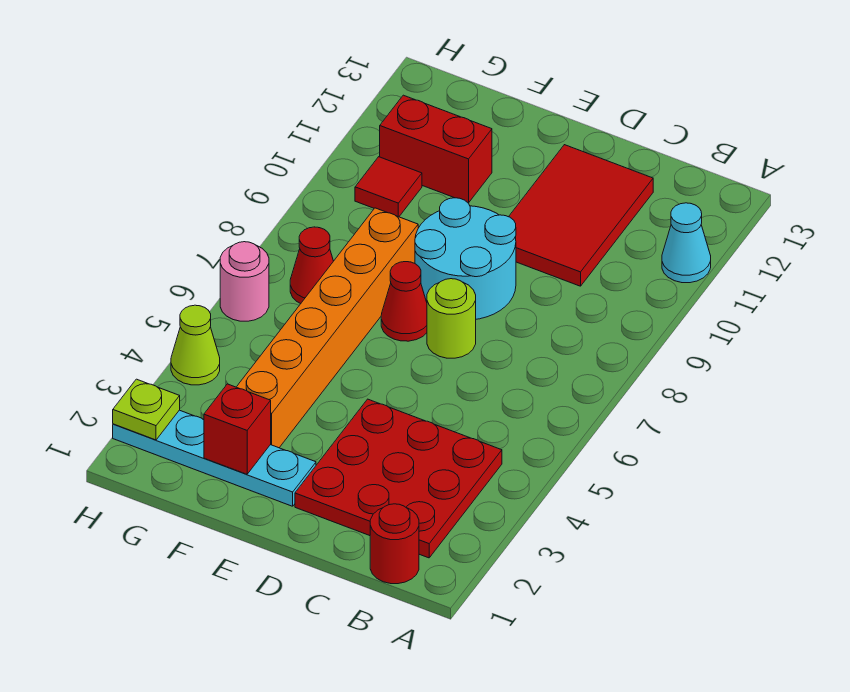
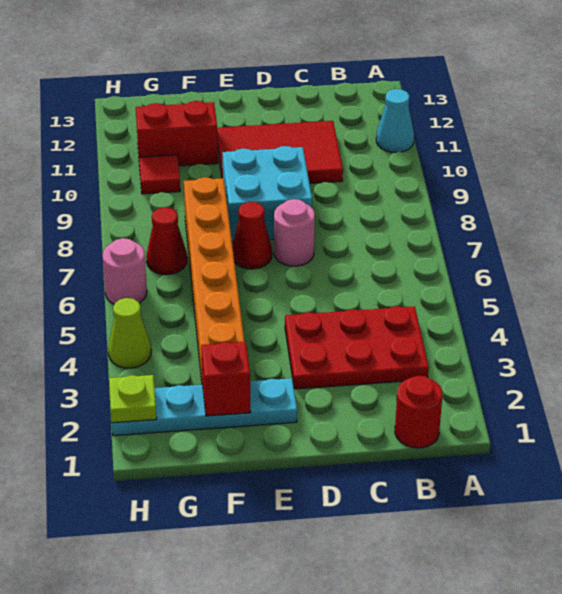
red 3x3 plate [295,399,502,558] -> red 2x3 plate [285,306,429,389]
red 2x3 tile [509,145,653,286] -> red 2x3 tile turned to [217,121,343,183]
lime 1x1 round brick [427,279,476,358] -> pink 1x1 round brick [274,199,315,266]
cyan 2x2 round brick [415,198,516,319] -> cyan 2x2 brick [222,146,312,242]

